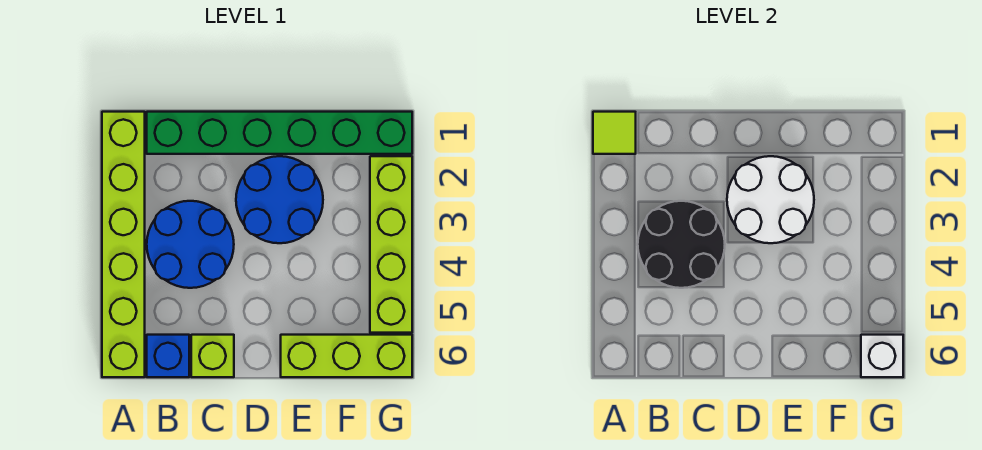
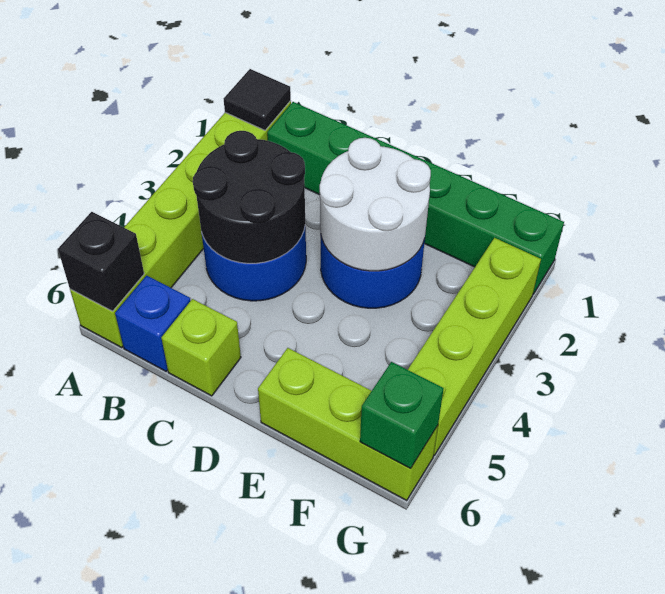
lime 1x1 tile [593,112,636,154] -> black 1x1 tile [224,69,291,130]
none -> black 1x1 brick [58,212,144,311]
white 1x1 brick [861,335,903,377] -> green 1x1 brick [360,362,444,469]

